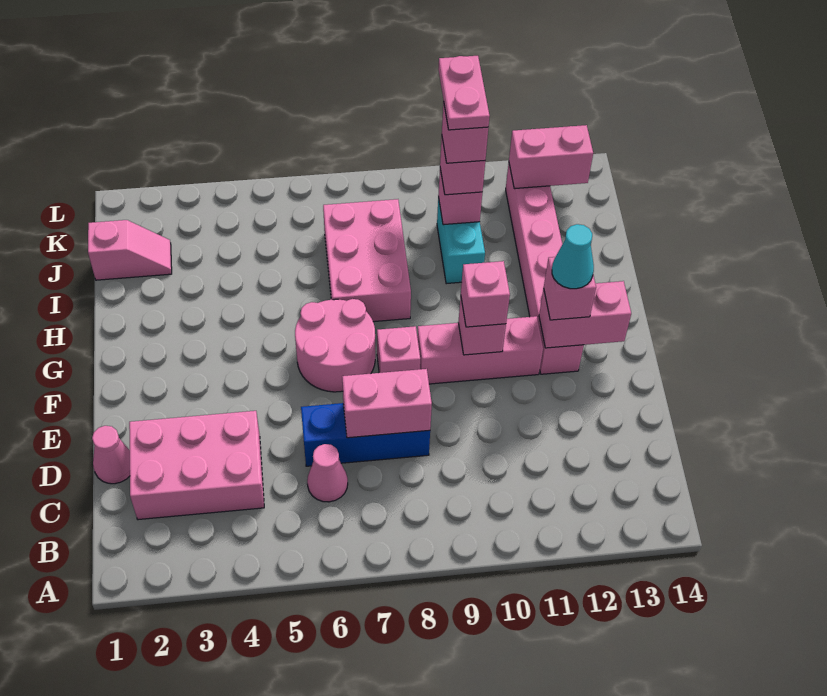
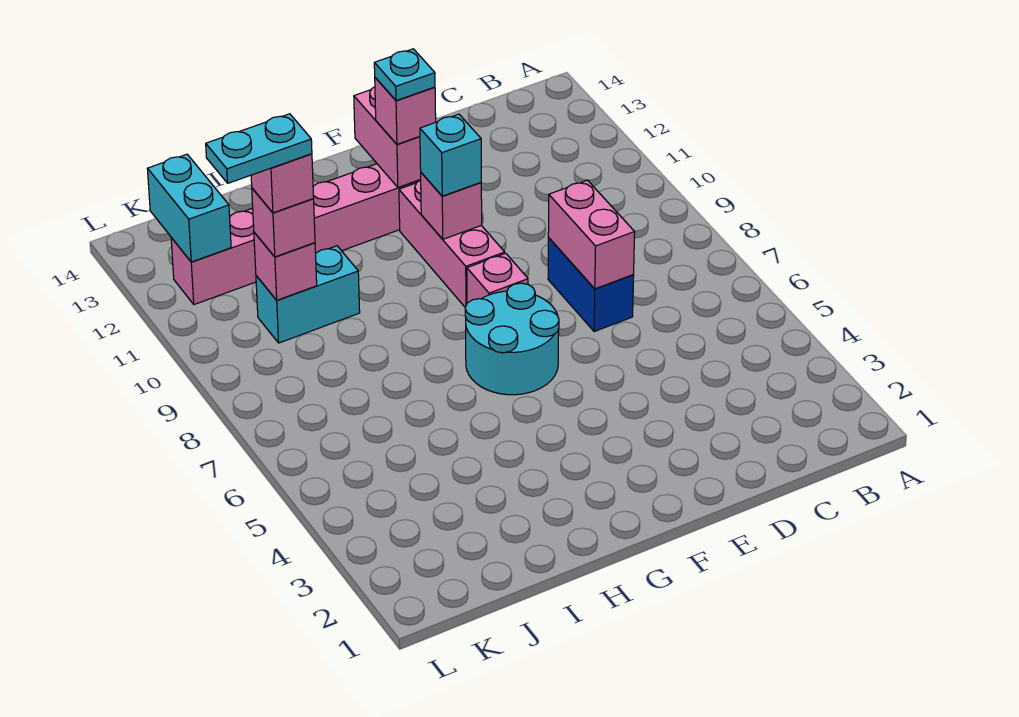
pink 2x3 brick [129,411,264,520] -> none
pink 1x1 cone [307,444,348,502] -> none
pink 1x1 cone [92,426,130,484] -> none
blue 1x3 brick [301,403,430,466] -> blue 1x2 brick [548,238,634,332]
pink 2x2 round brick [295,299,375,392] -> cyan 2x2 round brick [465,283,559,395]
pink 1x1 brick [461,261,510,327] -> cyan 1x1 brick [420,114,481,196]
cyan 1x1 cone [552,224,594,289] -> cyan 1x1 plate [374,49,435,101]
pink 2x3 brick [323,199,411,322] -> none
pink 1x2 slope [88,220,172,280] -> none
pink 1x2 plate [438,56,490,130] -> cyan 1x2 plate [206,114,312,183]
pink 1x2 brick [509,125,593,189] -> cyan 1x2 brick [147,154,231,262]

